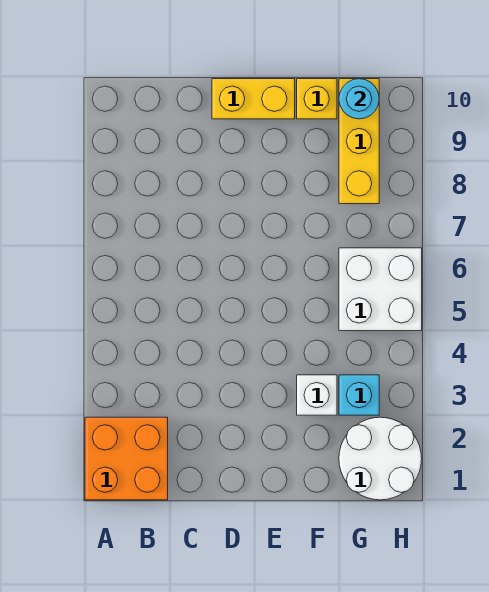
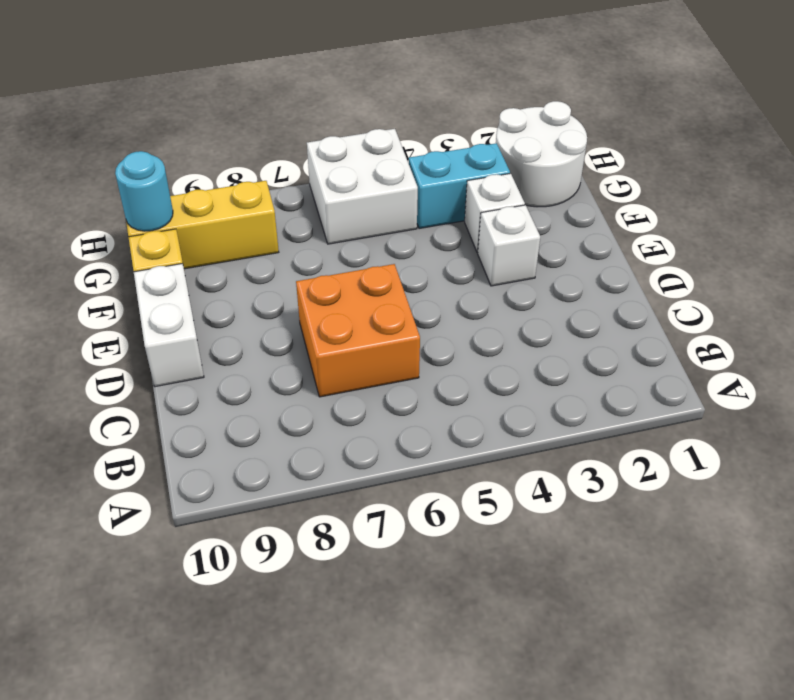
orange 2x2 brick [85,417,168,500] -> orange 2x2 brick moved to [296,264,420,397]
yellow 1x2 brick [212,79,295,119] -> white 1x2 brick [134,263,204,387]
none -> white 1x1 brick [478,205,540,286]
cyan 1x1 brick [339,375,379,415] -> cyan 1x2 brick [409,143,510,229]

